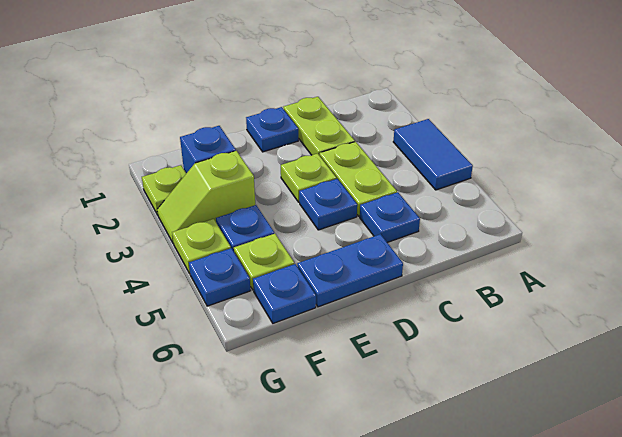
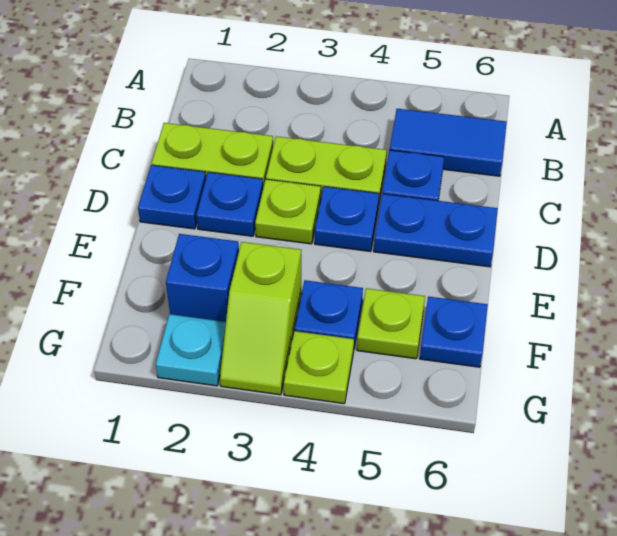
blue 1x2 tile [393,119,473,190] -> blue 1x2 tile moved to [390,109,507,176]
blue 1x2 plate [297,234,403,307] -> blue 1x2 plate turned to [374,194,498,267]
lime 1x1 plate [142,165,186,215] -> cyan 1x1 plate [156,314,226,386]
blue 1x1 plate [189,248,250,306] -> blue 1x1 plate moved to [196,172,263,236]

